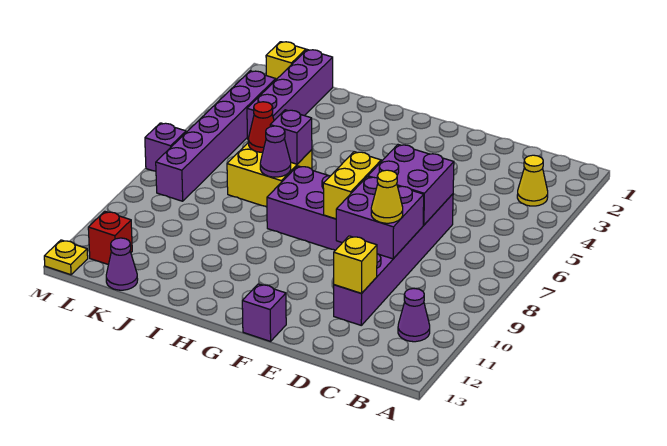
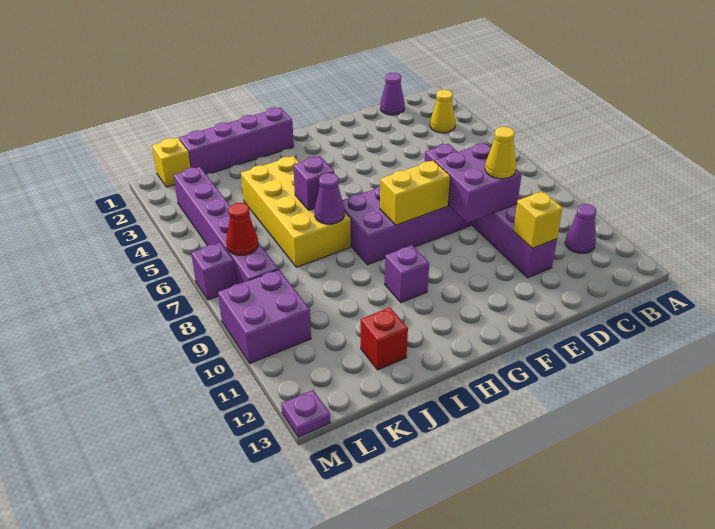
purple 2x2 brick [368,145,454,225] -> purple 2x2 brick moved to [218,269,311,363]
yellow 1x2 brick [323,152,381,219] -> yellow 1x2 brick turned to [380,161,450,225]
purple 1x1 brick [242,284,286,341] -> purple 1x1 brick moved to [385,245,429,303]
yellow 2x2 brick [227,142,312,207] -> yellow 2x4 brick [241,156,350,267]
red 1x1 cone [248,102,274,152] -> red 1x1 cone moved to [226,203,258,255]
purple 1x4 brick [247,50,333,139] -> purple 1x4 brick turned to [179,107,294,174]
purple 1x1 cone [106,238,138,290] -> purple 1x1 cone moved to [380,73,405,115]
red 1x1 brick [88,211,132,265] -> red 1x1 brick moved to [361,308,408,370]
yellow 1x1 plate [44,240,88,275] -> purple 1x1 plate [281,390,330,437]

